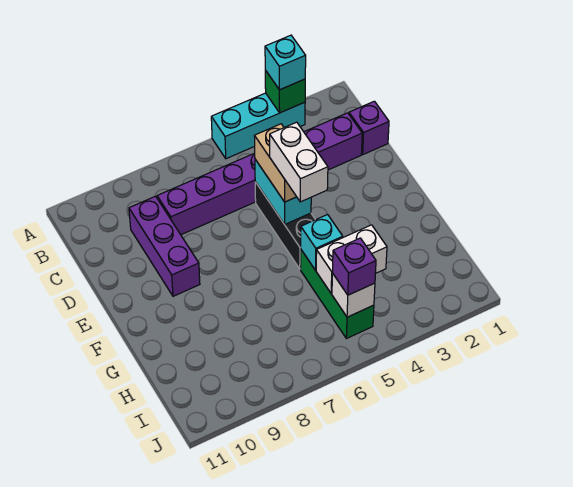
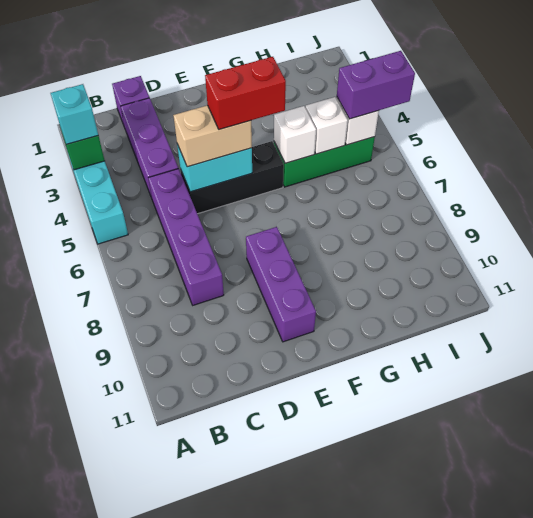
purple 1x3 brick [129,196,200,296] -> purple 1x3 brick turned to [246,227,316,342]
white 1x2 brick [270,122,328,202] -> red 1x2 brick [205,57,286,130]
cyan 1x1 brick [301,214,343,270] -> white 1x1 brick [274,106,316,163]
white 1x2 brick [316,225,387,293] -> white 1x1 brick [305,97,348,154]
purple 1x1 brick [333,238,376,295] -> purple 1x2 brick [337,51,415,119]

